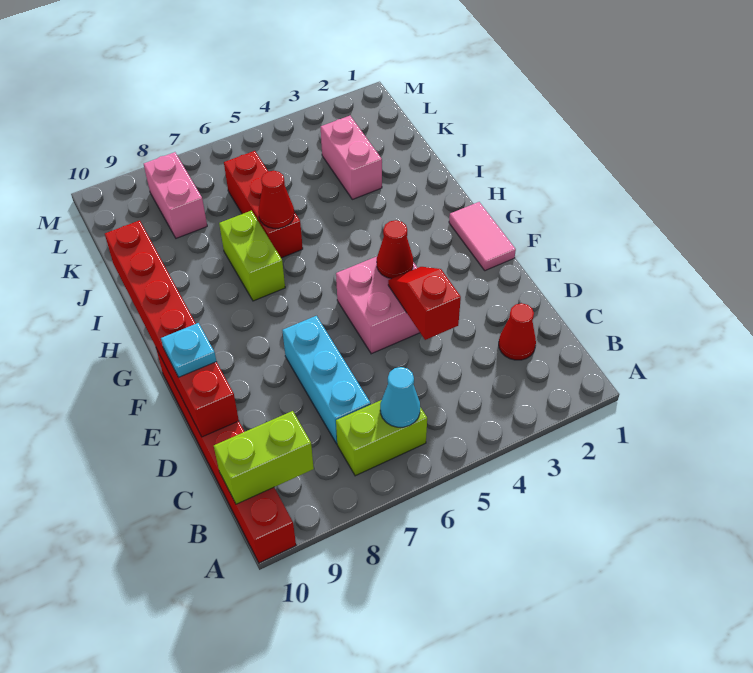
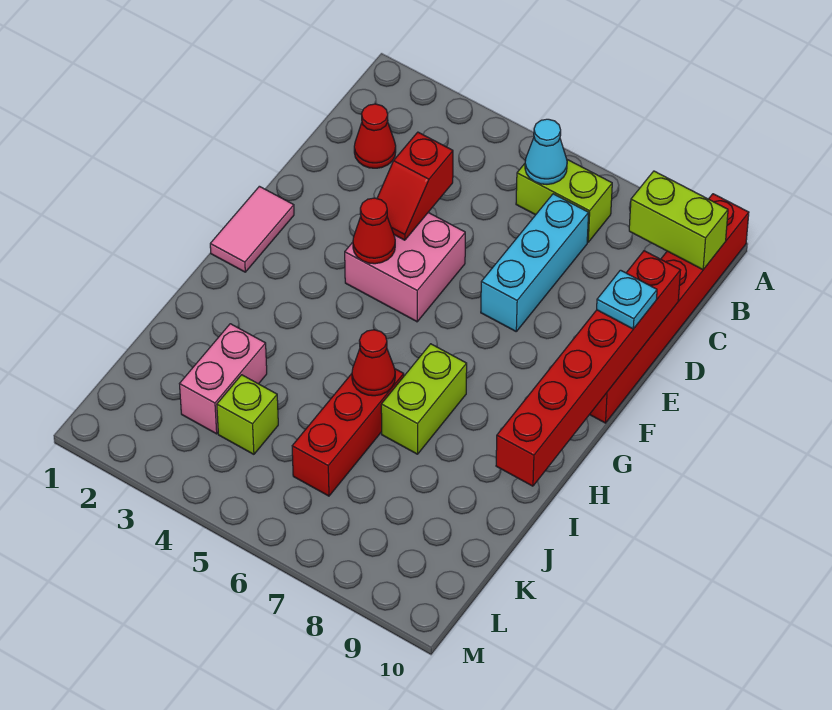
none -> lime 1x1 brick [217,375,278,454]
pink 1x2 brick [144,152,207,238] -> none

